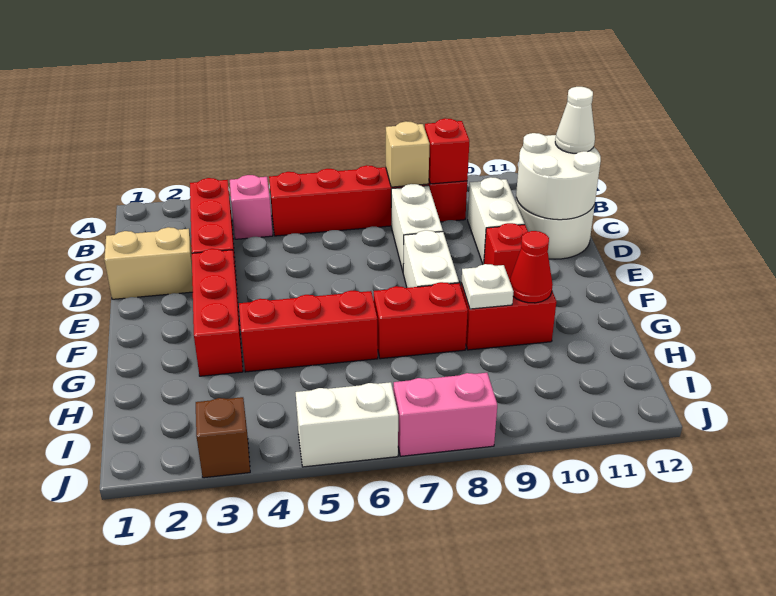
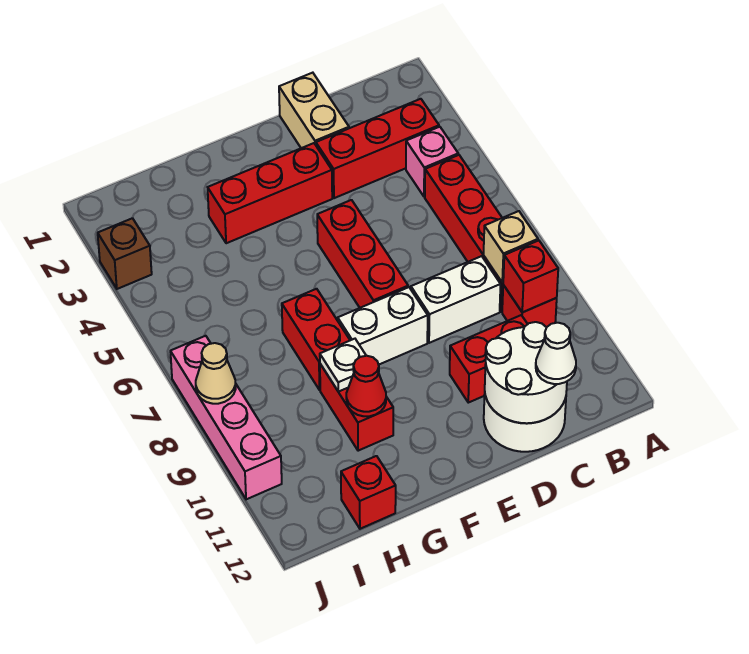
white 1x2 brick [468,177,525,264] -> red 1x2 brick [450,315,528,403]
red 1x1 brick [484,223,528,278] -> red 1x1 brick moved to [341,456,396,529]
red 1x3 brick [239,291,378,372] -> red 1x3 brick moved to [317,200,408,308]
white 1x2 brick [296,382,398,467] -> none
pink 1x2 brick [393,373,497,456] -> pink 1x4 brick [170,336,282,499]
none -> tan 1x1 cone [196,343,236,404]

